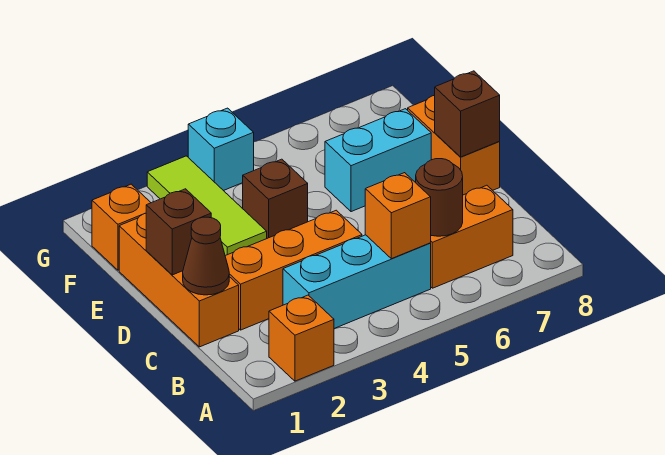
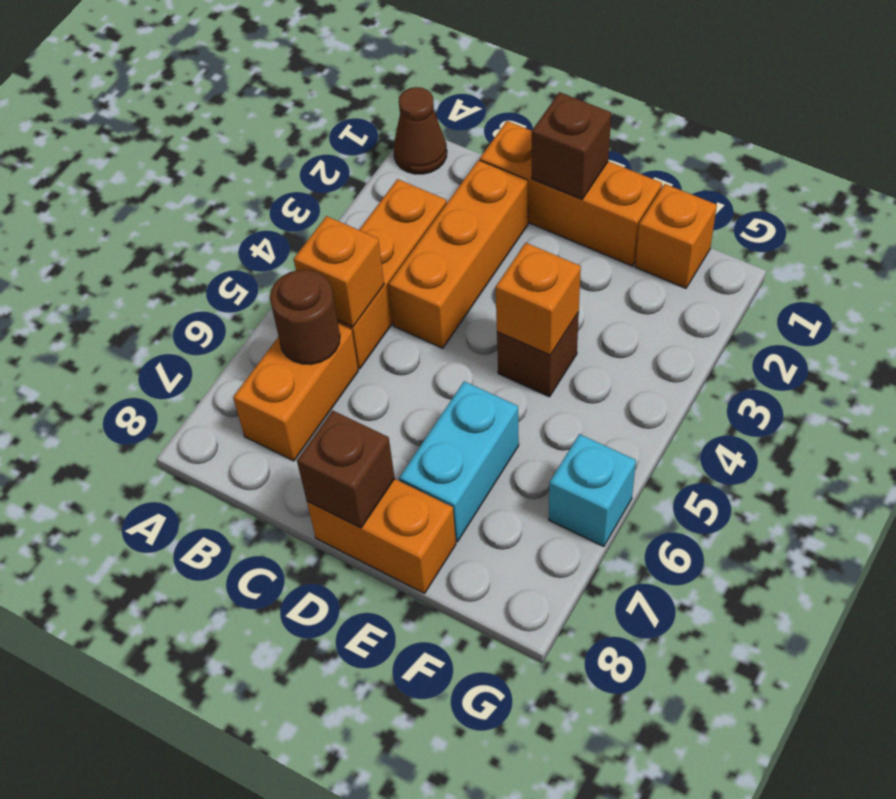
orange 1x1 brick [269,295,334,381] -> orange 1x1 brick moved to [496,243,581,355]
cyan 1x3 brick [283,235,431,329] -> orange 1x3 brick [337,179,447,369]
brown 1x1 cone [183,217,229,295] -> brown 1x1 cone moved to [394,87,447,174]
lime 1x3 tile [147,156,267,256] -> none
cyan 1x1 brick [188,108,254,191] -> cyan 1x1 brick moved to [549,434,636,547]

